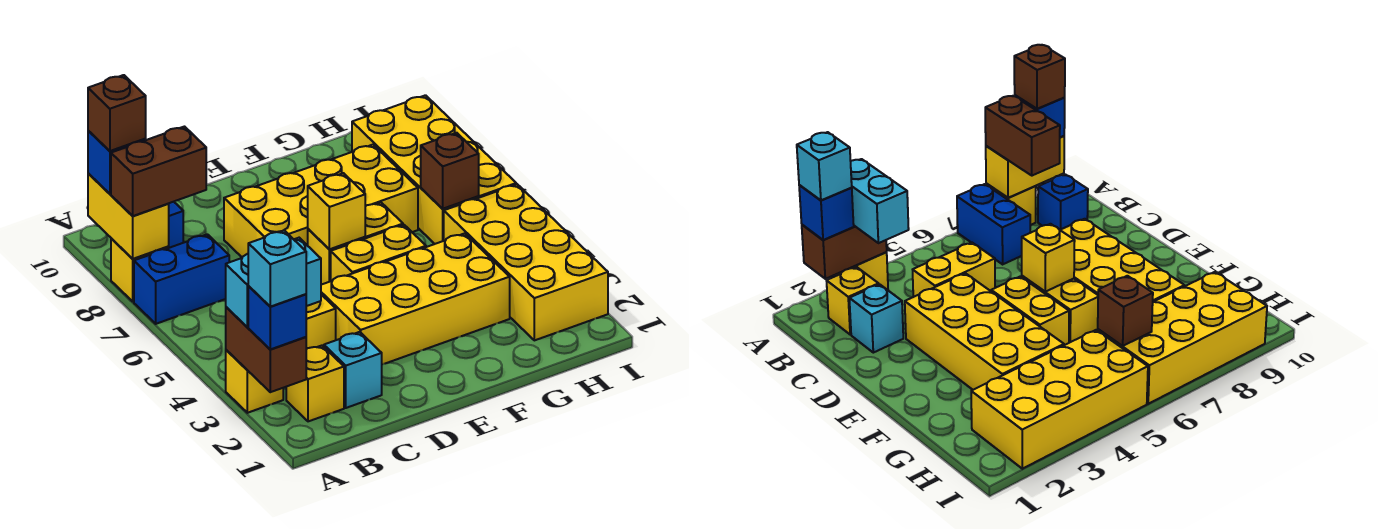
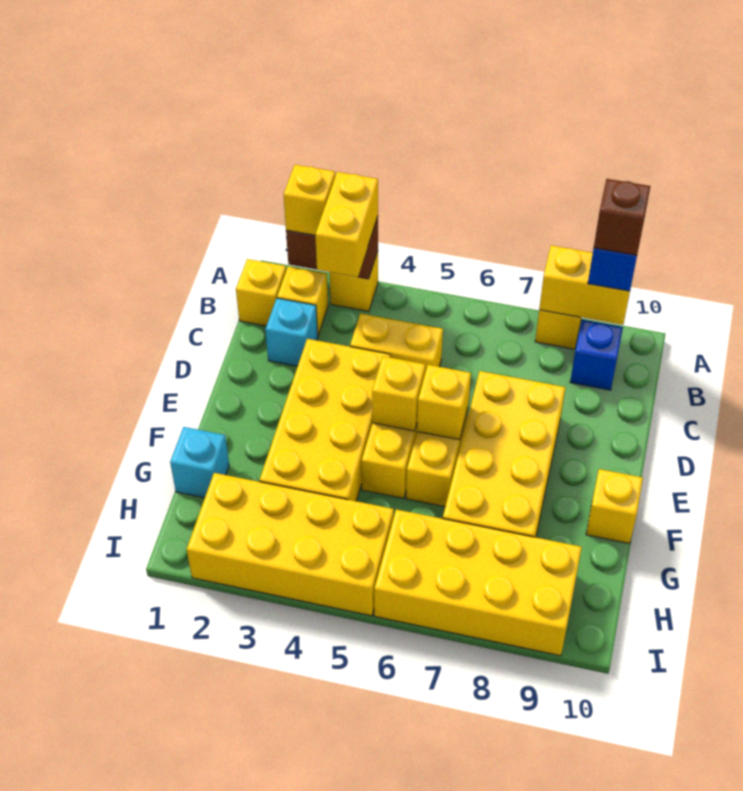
blue 1x1 brick [248,286,306,349] -> yellow 1x1 brick [284,165,335,235]
cyan 1x1 brick [248,231,306,307] -> cyan 1x1 brick moved to [170,427,229,498]
cyan 1x2 brick [226,238,321,327] -> yellow 1x2 brick [315,172,378,277]
blue 1x2 brick [134,234,229,324] -> none
brown 1x2 brick [111,127,206,216] -> none
none -> yellow 1x1 brick [236,259,286,326]
none -> yellow 1x1 brick [372,356,425,431]
none -> yellow 1x1 brick [586,469,643,543]
brown 1x1 brick [421,133,479,209] -> none

